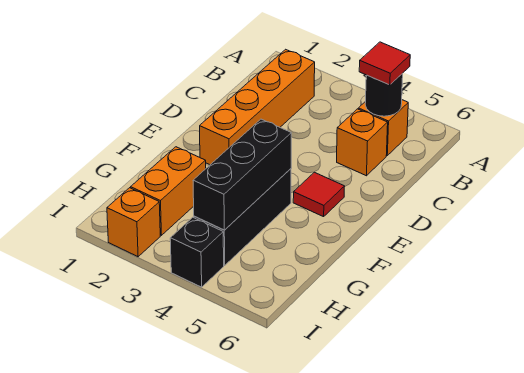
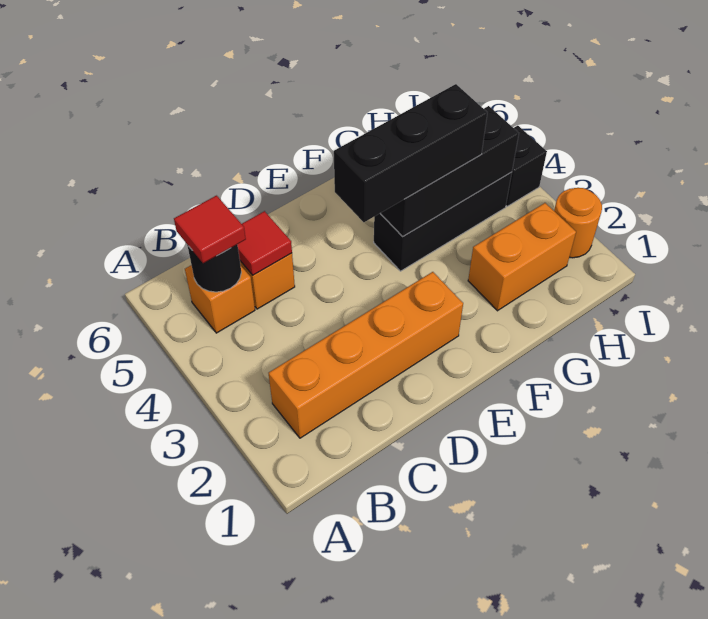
none -> black 1x3 brick [334,84,487,222]
red 1x1 tile [293,172,345,217] -> red 1x1 tile moved to [237,211,292,275]
orange 1x1 brick [107,188,160,257] -> orange 1x1 round brick [554,188,602,258]

